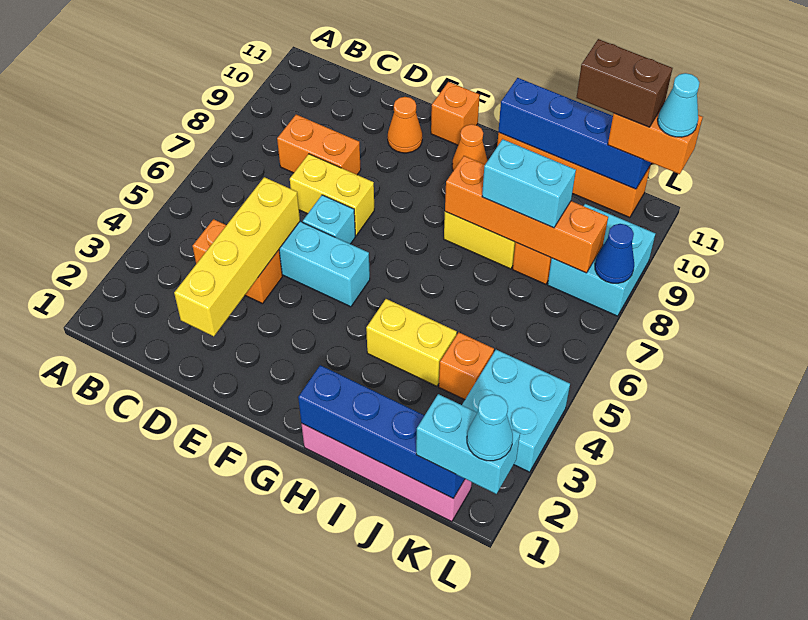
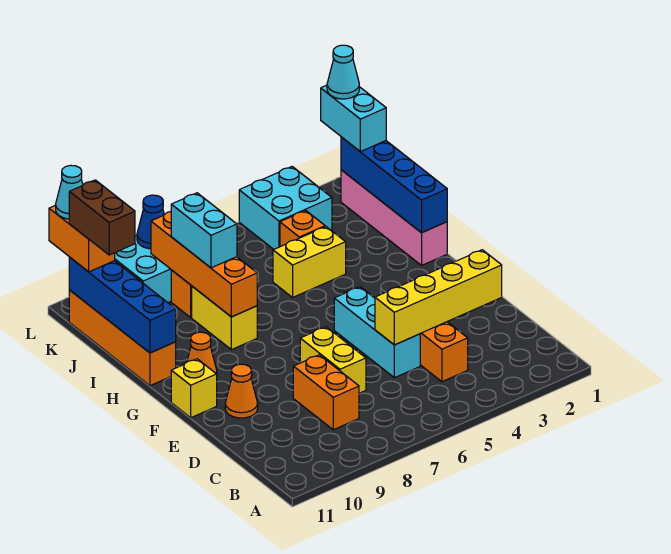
cyan 1x1 brick [303,195,355,244] -> none
orange 1x1 brick [431,82,480,145] -> yellow 1x1 brick [171,359,217,418]
yellow 1x2 brick [366,299,457,386] -> yellow 1x2 brick turned to [273,227,346,297]

